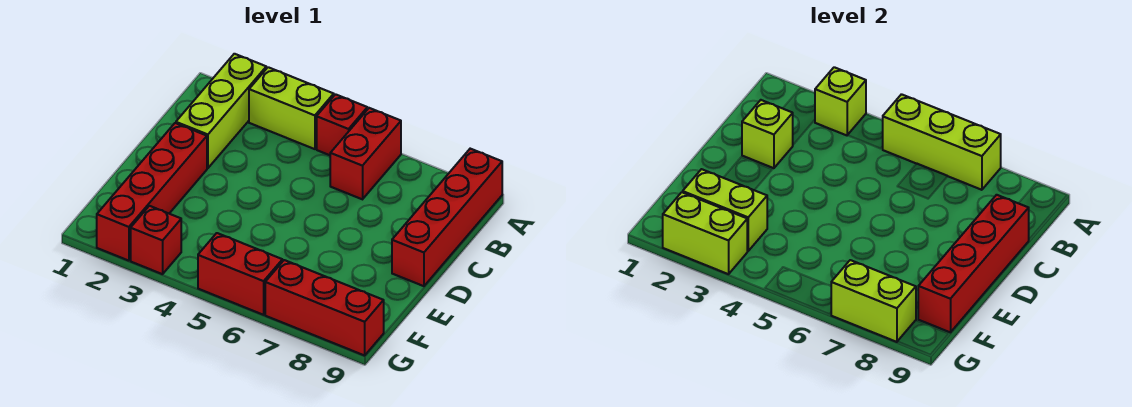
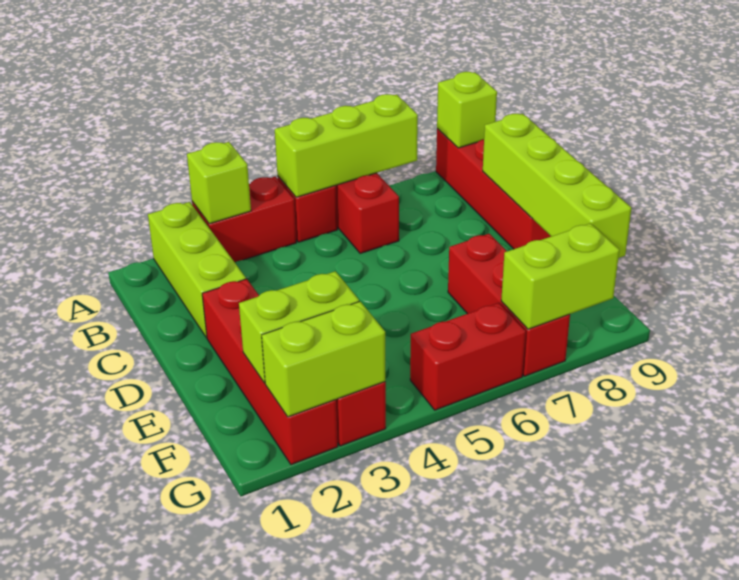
lime 1x2 brick [249,67,334,149] -> red 1x2 brick [192,176,296,262]
lime 1x1 brick [742,100,793,168] -> lime 1x1 brick moved to [437,72,497,148]
red 1x4 brick [918,195,1029,332] -> lime 1x4 brick [483,114,631,258]
red 1x3 brick [265,260,384,355] -> red 1x3 brick turned to [448,234,570,376]

